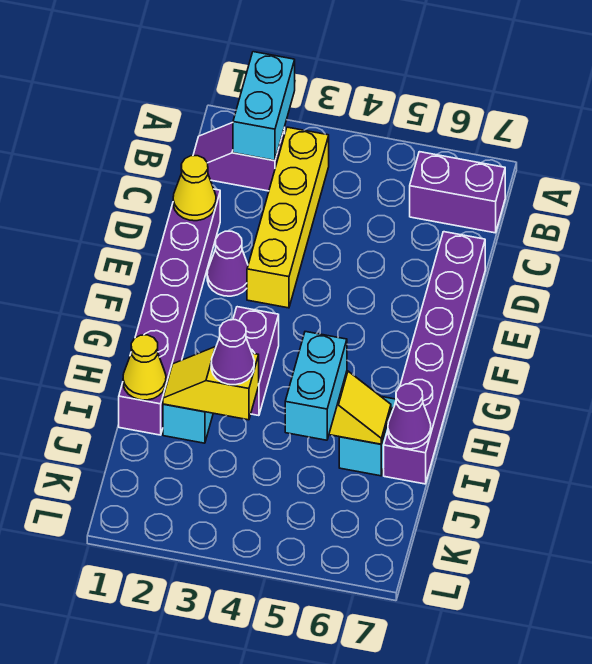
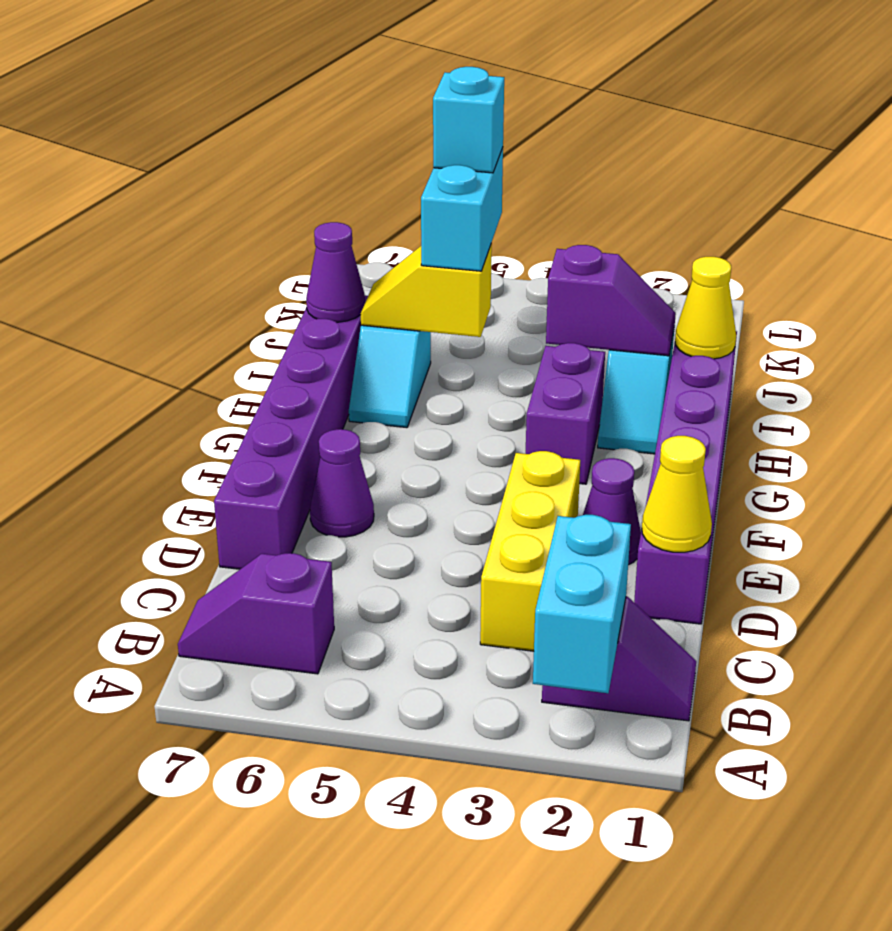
yellow 1x4 brick [247,127,329,308] -> yellow 1x3 brick [480,451,580,651]
purple 1x2 brick [410,152,505,233] -> purple 1x2 slope [178,553,334,674]
yellow 1x2 slope [163,347,259,420] -> purple 1x2 slope [546,245,676,356]
purple 1x1 cone [211,320,254,385] -> purple 1x1 cone moved to [310,429,374,537]
none -> cyan 1x1 brick [433,67,504,173]

